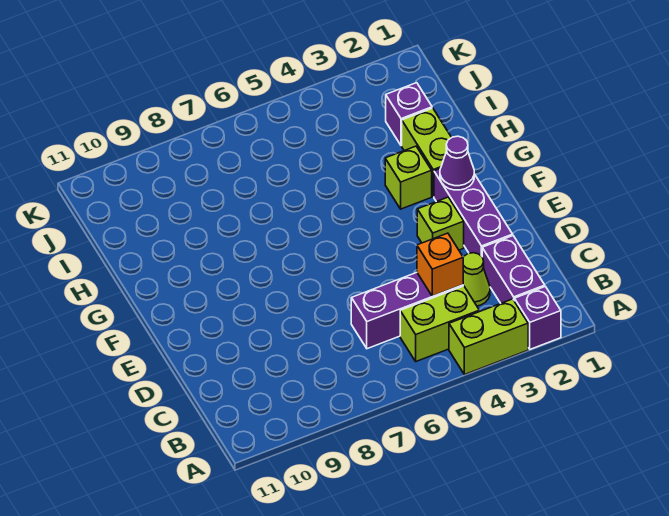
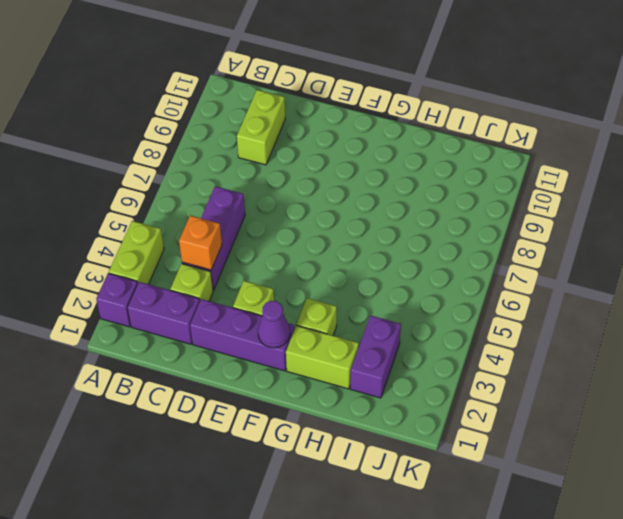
lime 1x2 brick [400,286,479,361] -> lime 1x2 brick moved to [237,90,285,165]
lime 1x1 cone [463,253,490,306] -> lime 1x1 brick [170,264,213,301]
purple 1x1 brick [386,83,432,146] -> purple 1x2 brick [350,316,401,398]

